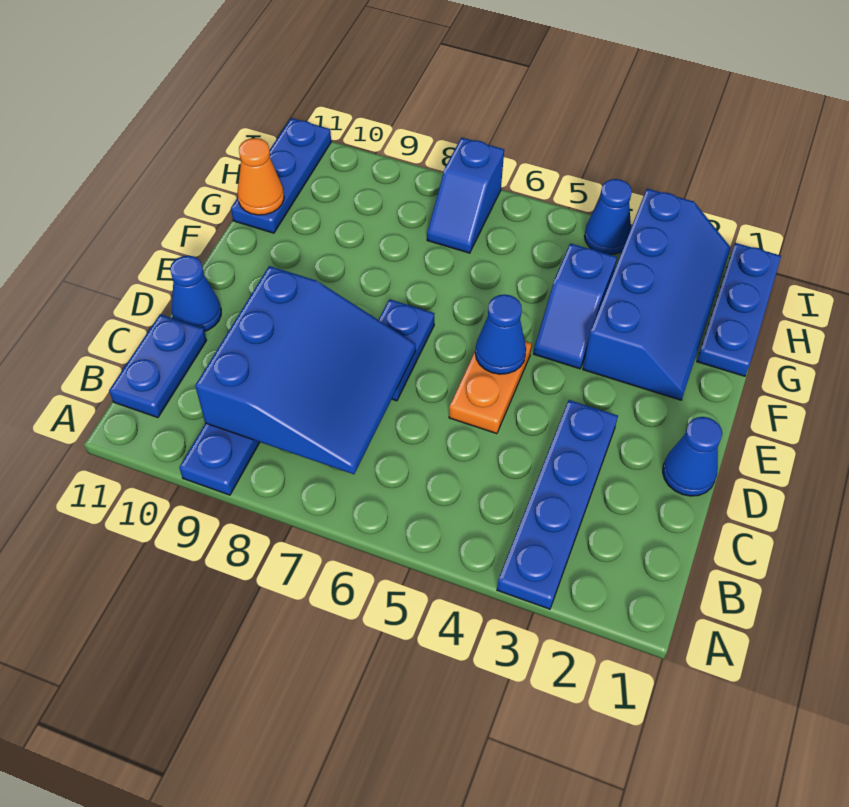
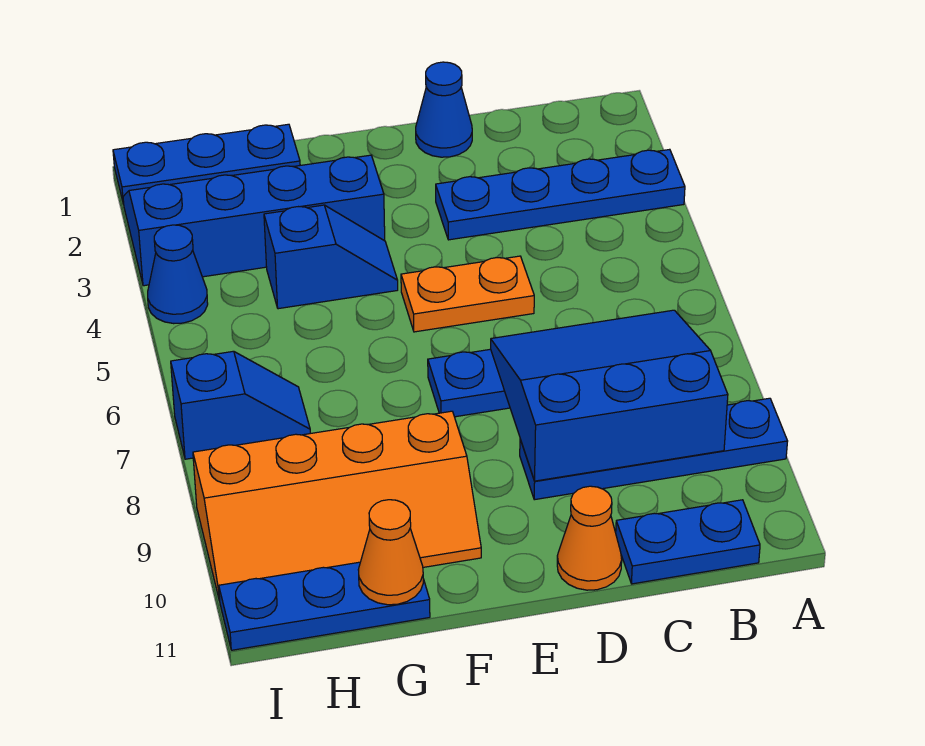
blue 1x1 cone [170,256,221,331] -> orange 1x1 cone [557,486,622,590]
blue 1x1 cone [475,295,526,374] -> none
none -> orange 2x4 slope [193,411,481,601]

